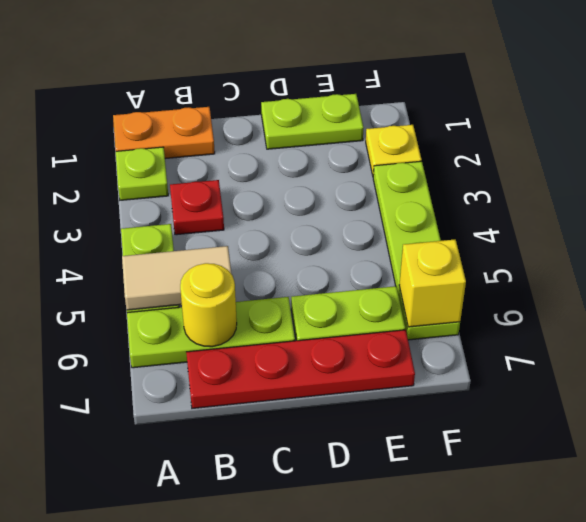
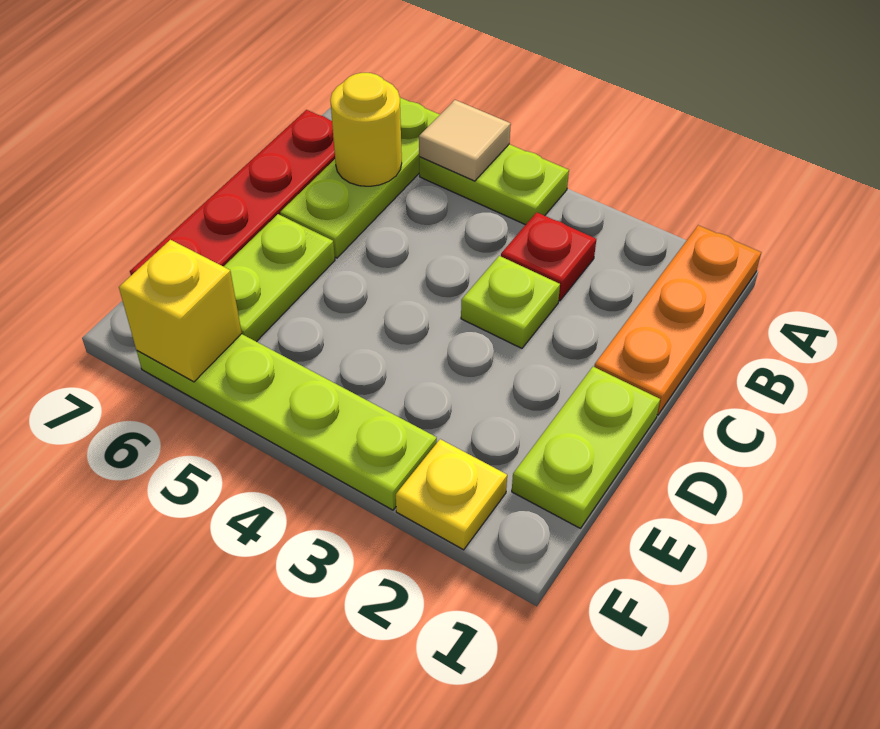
orange 1x2 plate [113,107,215,159] -> orange 1x3 plate [594,225,761,415]
lime 1x1 plate [116,147,168,200] -> lime 1x1 plate moved to [461,256,560,348]
tan 1x2 tile [122,246,232,310] -> tan 1x1 tile [419,100,511,181]

